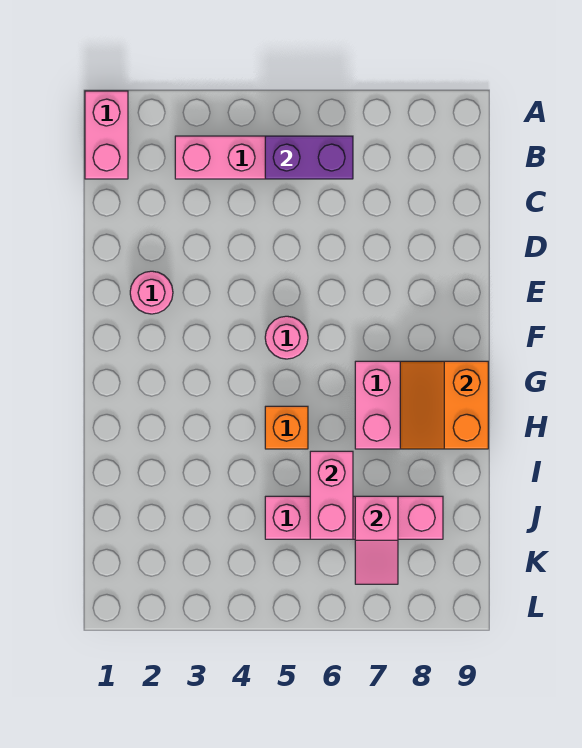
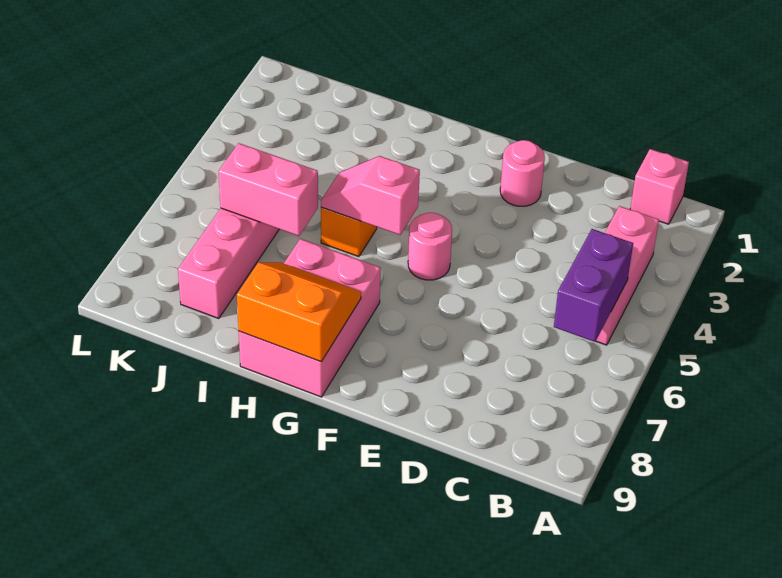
pink 1x2 brick [85,91,128,179] -> pink 1x1 brick [630,149,689,224]
pink 1x2 slope [355,496,398,584] -> pink 1x2 slope moved to [321,156,420,235]

